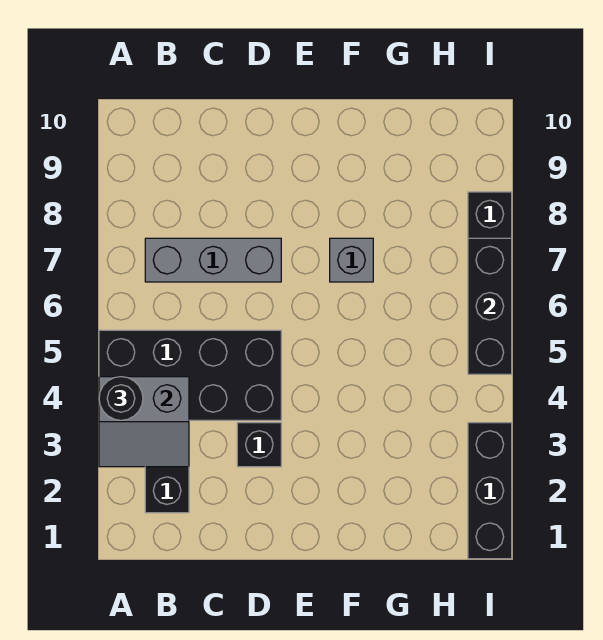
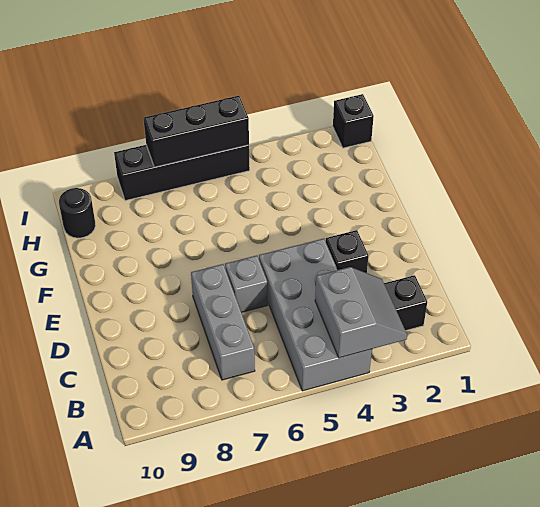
black 2x4 brick [99,330,281,420] -> grey 2x4 brick [259,239,372,391]
black 1x1 round brick [99,377,143,420] -> black 1x1 round brick moved to [59,188,96,238]
grey 1x1 brick [330,238,373,282] -> grey 1x1 brick moved to [225,256,268,312]
black 1x3 brick [468,423,512,559] -> black 1x1 brick [333,94,374,148]

